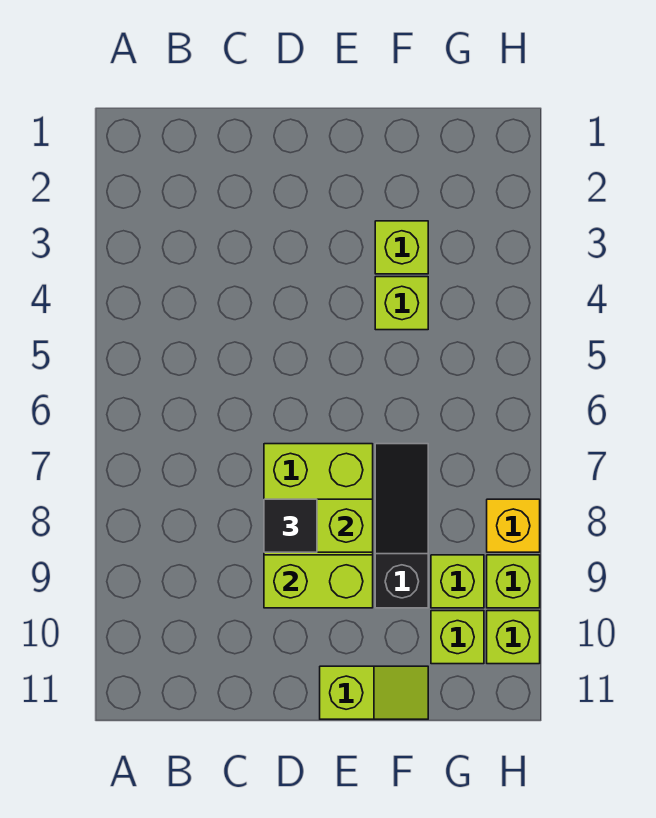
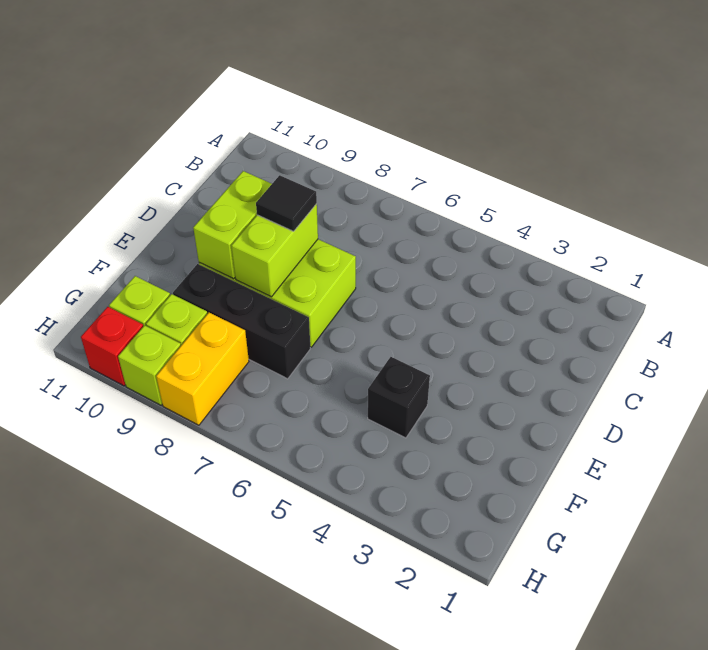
lime 1x2 slope [320,666,428,719] -> none
lime 1x1 brick [375,221,428,274] -> none
lime 1x1 brick [375,277,428,330] -> black 1x1 brick [368,357,430,438]
black 1x3 slope [375,444,428,608] -> black 1x3 brick [173,264,310,379]
yellow 1x1 brick [487,499,540,552] -> yellow 1x2 brick [156,313,249,425]
lime 1x1 brick [487,611,540,664] -> red 1x1 brick [81,307,143,386]

